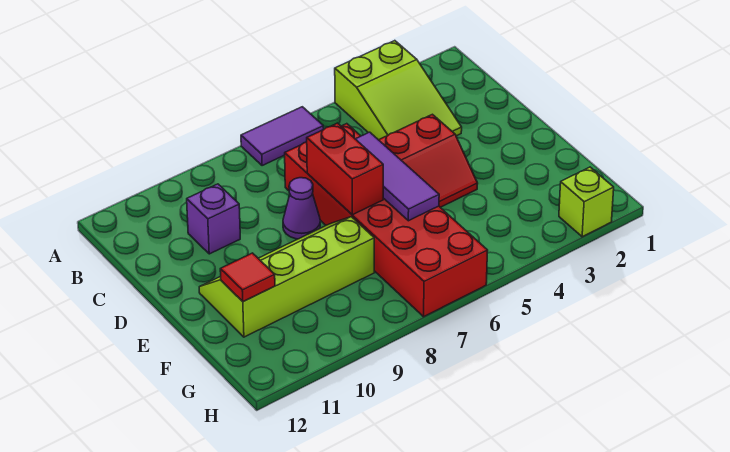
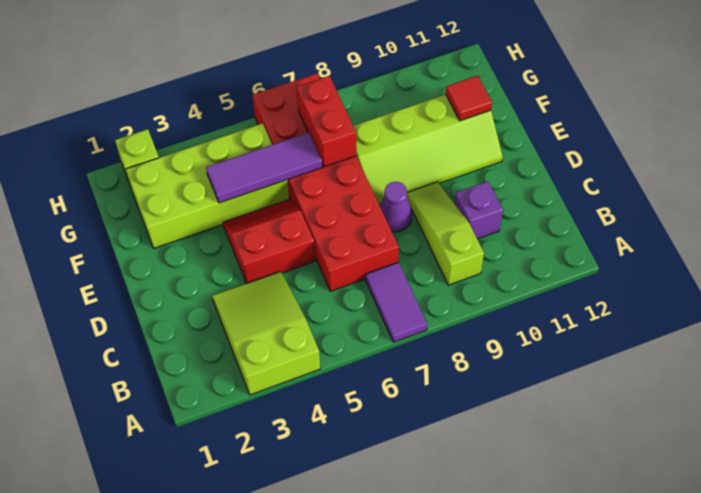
purple 1x2 tile [241,107,324,166] -> purple 1x2 tile turned to [366,262,427,342]
none -> lime 1x3 slope [407,182,484,285]
purple 1x3 tile [356,132,439,221] -> purple 1x3 tile turned to [206,133,322,203]
red 1x2 brick [307,123,383,215] -> red 1x2 brick moved to [297,76,357,167]
none -> lime 2x4 brick [126,123,289,248]

